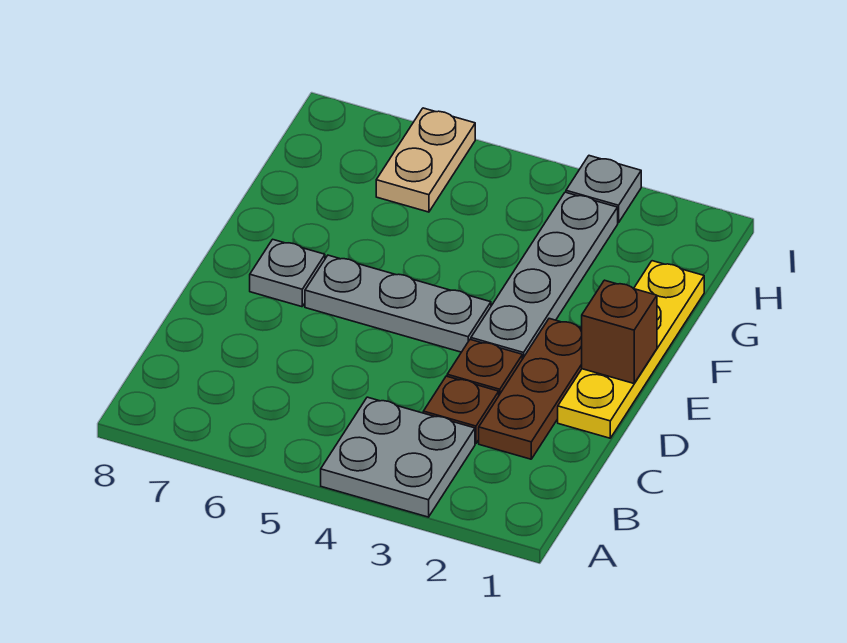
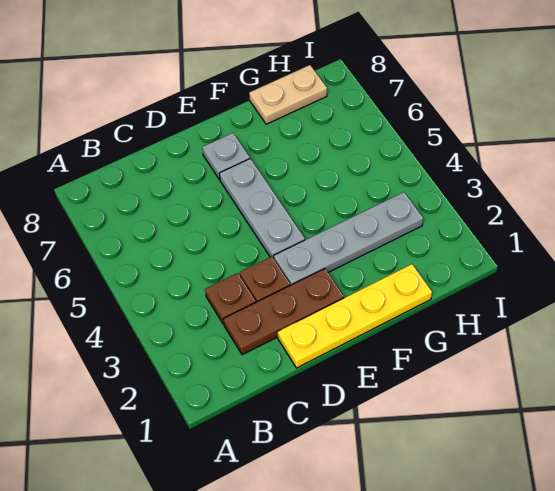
grey 2x2 plate [321,397,475,517] -> none
brown 1x1 brick [582,280,657,383] -> none
tan 1x2 plate [376,108,475,212] -> tan 1x2 plate moved to [249,65,327,124]
grey 1x1 plate [566,156,641,223] -> none

